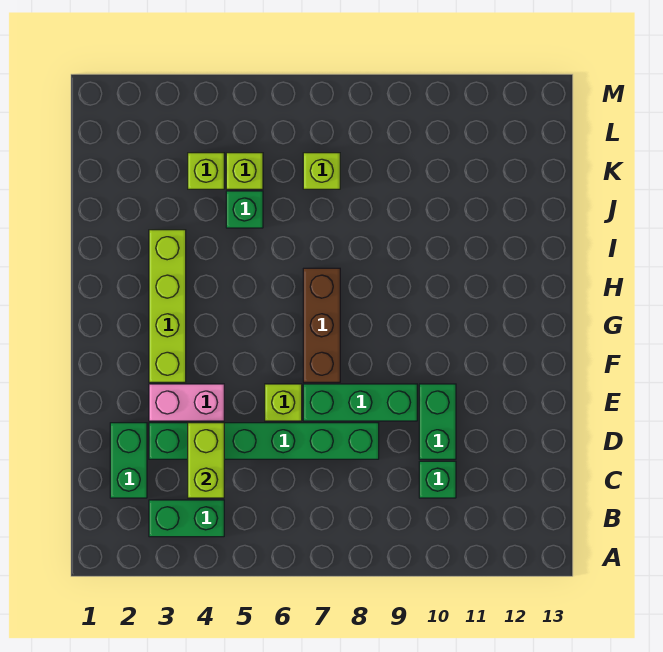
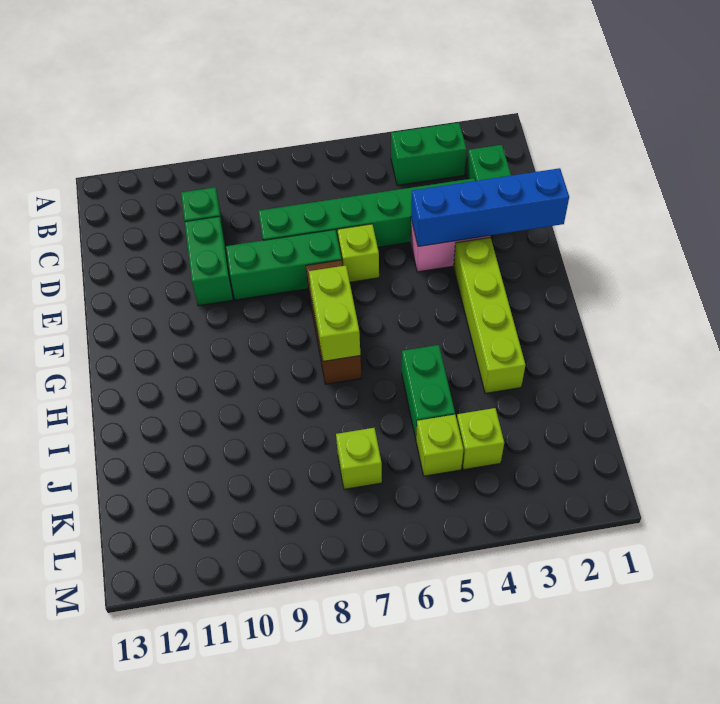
lime 1x2 brick [188,423,224,498] -> lime 1x2 brick moved to [309,266,360,361]
none -> blue 1x4 brick [411,168,569,246]
green 1x1 brick [226,191,263,228] -> green 1x2 brick [402,345,455,439]

